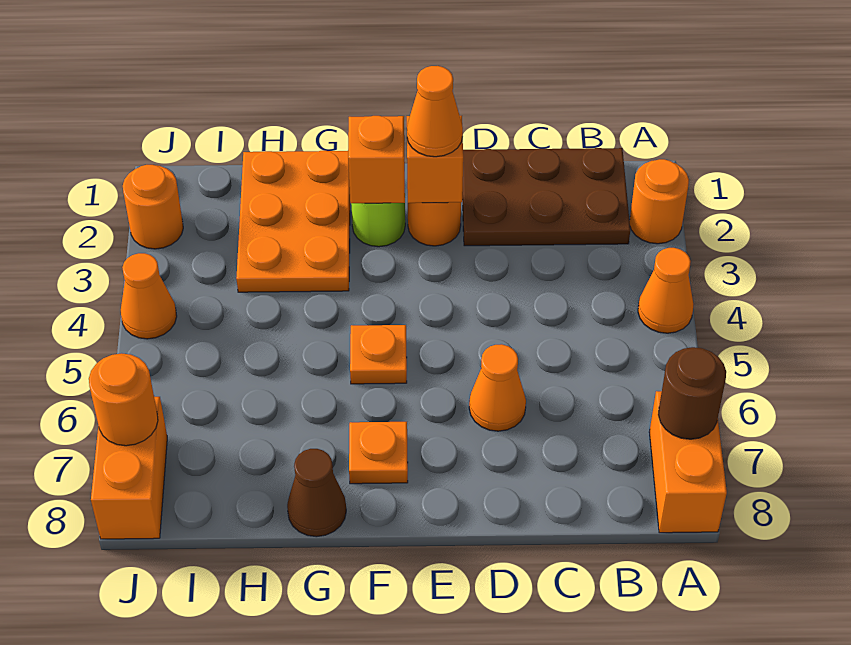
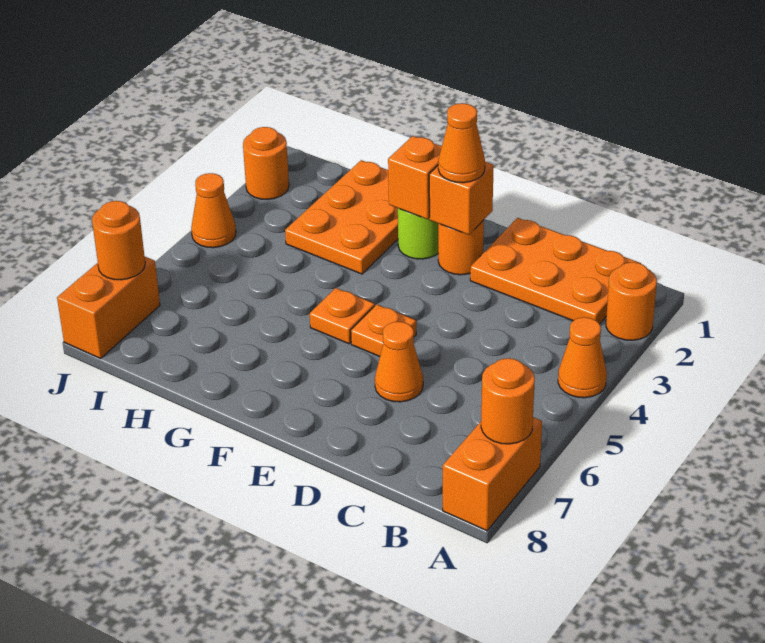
brown 1x1 round brick [658,347,726,439] -> orange 1x1 round brick [481,358,535,444]
brown 2x3 plate [462,148,630,246] -> orange 2x3 plate [470,218,641,324]
orange 1x1 plate [349,422,408,484] -> orange 1x1 plate moved to [351,304,416,356]
brown 1x1 cone [287,449,346,537] -> none

